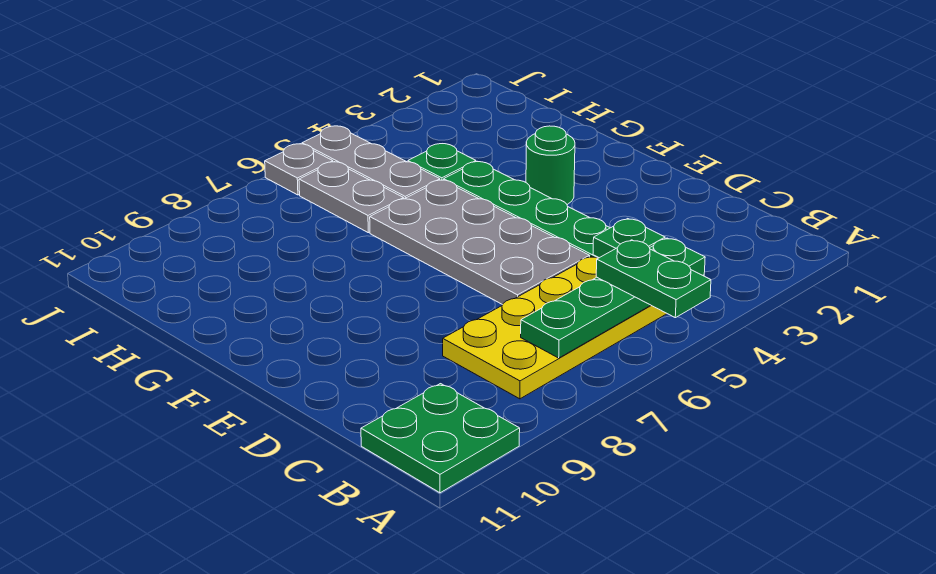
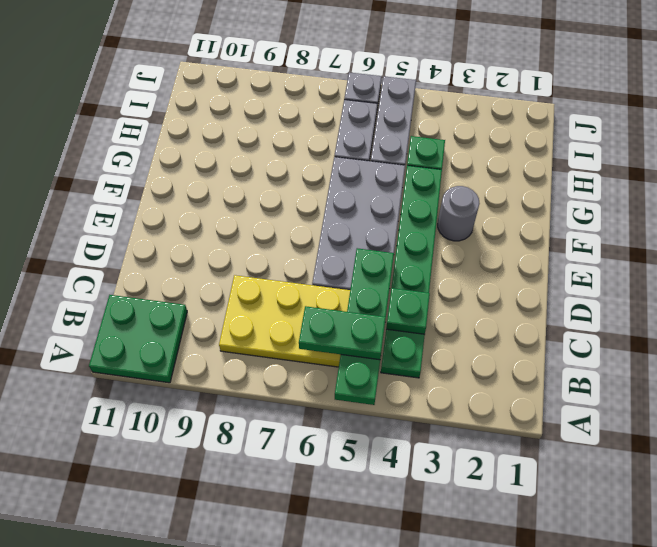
green 1x2 plate [596,240,711,318] -> green 1x2 plate turned to [299,306,386,360]
green 1x4 plate [521,238,705,358] -> green 1x4 plate turned to [335,248,394,405]
green 1x1 round brick [526,126,575,204] -> grey 1x1 round brick [438,186,480,241]

